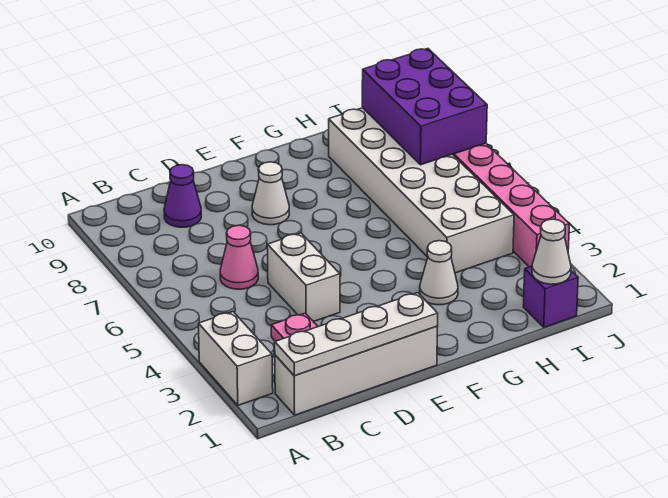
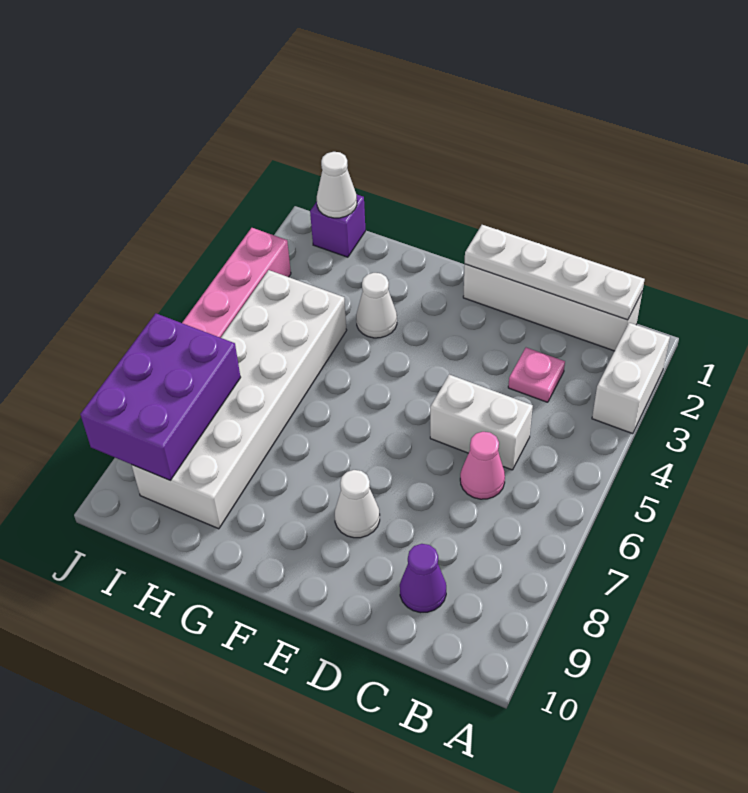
white 1x2 brick [267,233,340,322] -> white 1x2 brick turned to [430,374,533,470]

